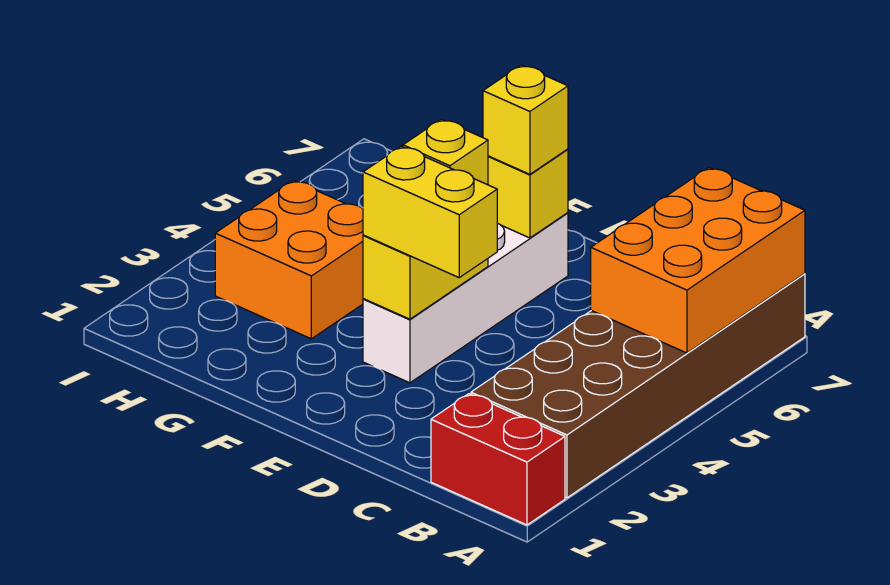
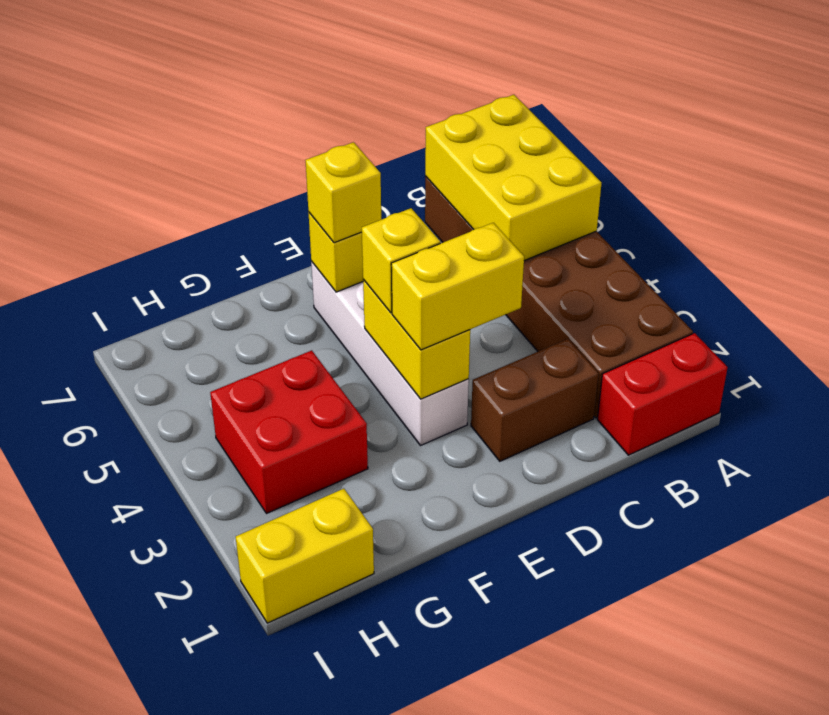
orange 2x3 brick [591,168,805,353] -> yellow 2x3 brick [425,95,602,261]
none -> brown 1x2 brick [471,339,599,461]
orange 2x2 brick [215,180,363,339] -> red 2x2 brick [210,350,368,514]
none -> yellow 1x2 brick [236,489,374,623]

